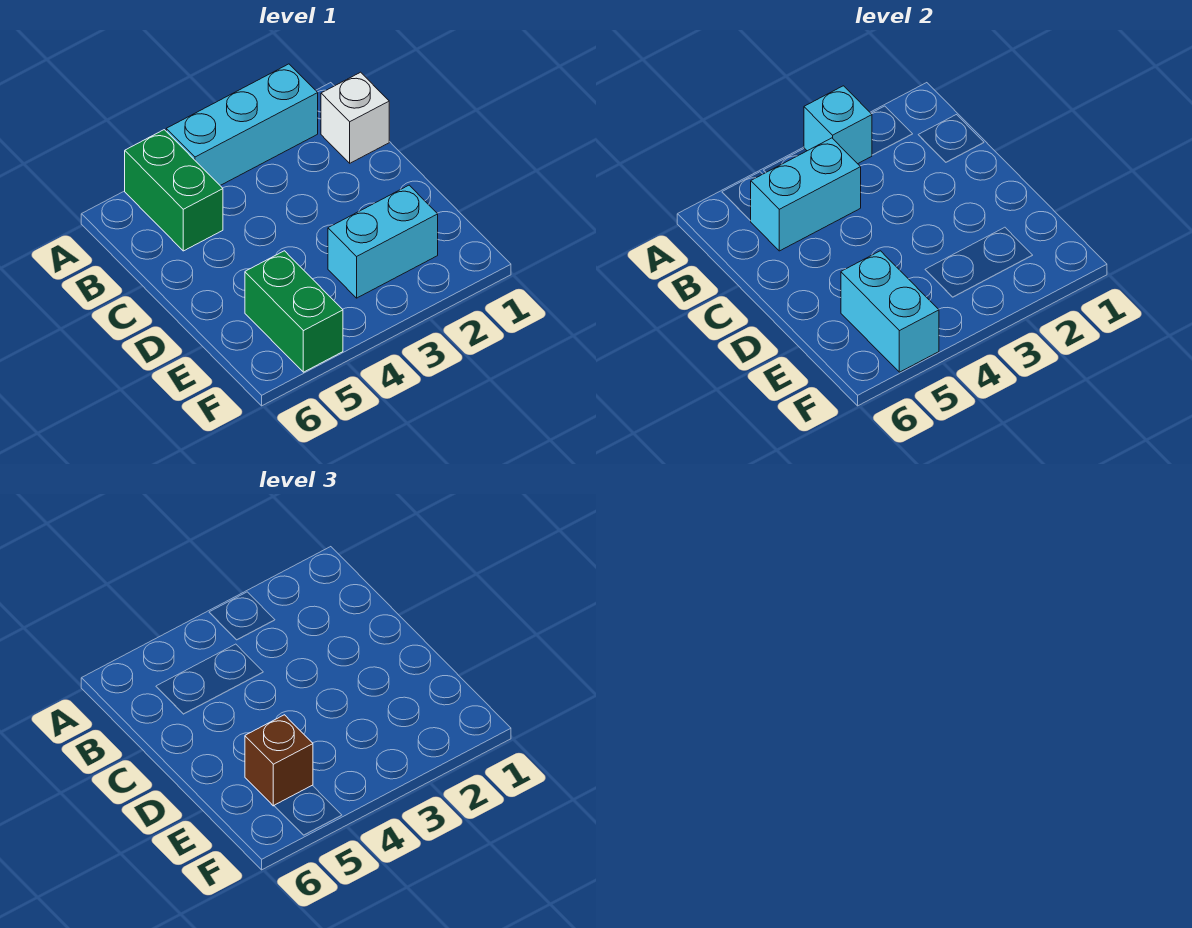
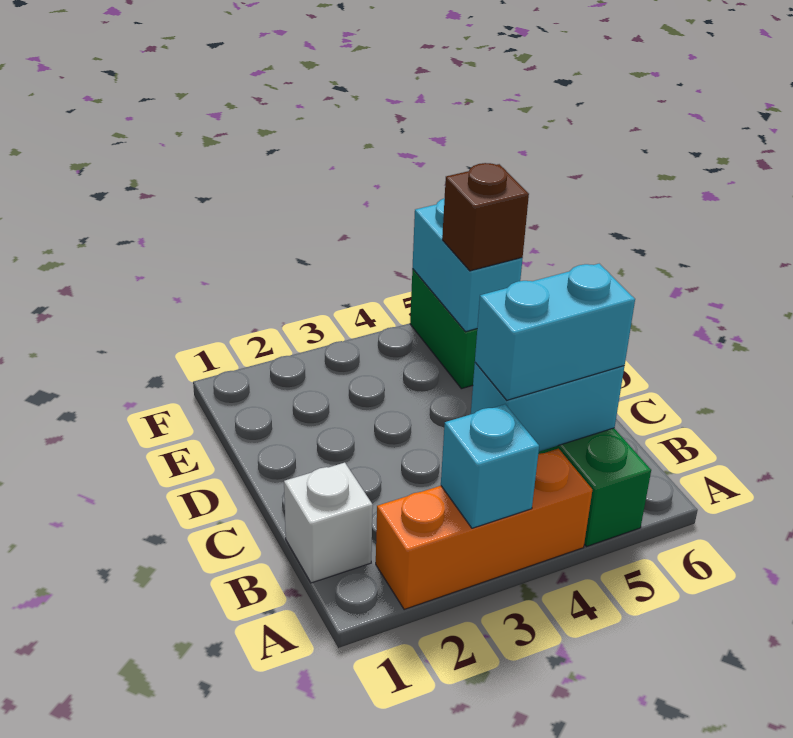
cyan 1x3 brick [166,64,318,185] -> orange 1x3 brick [376,449,592,610]
cyan 1x2 brick [328,185,438,298] -> cyan 1x2 brick moved to [475,264,635,400]

